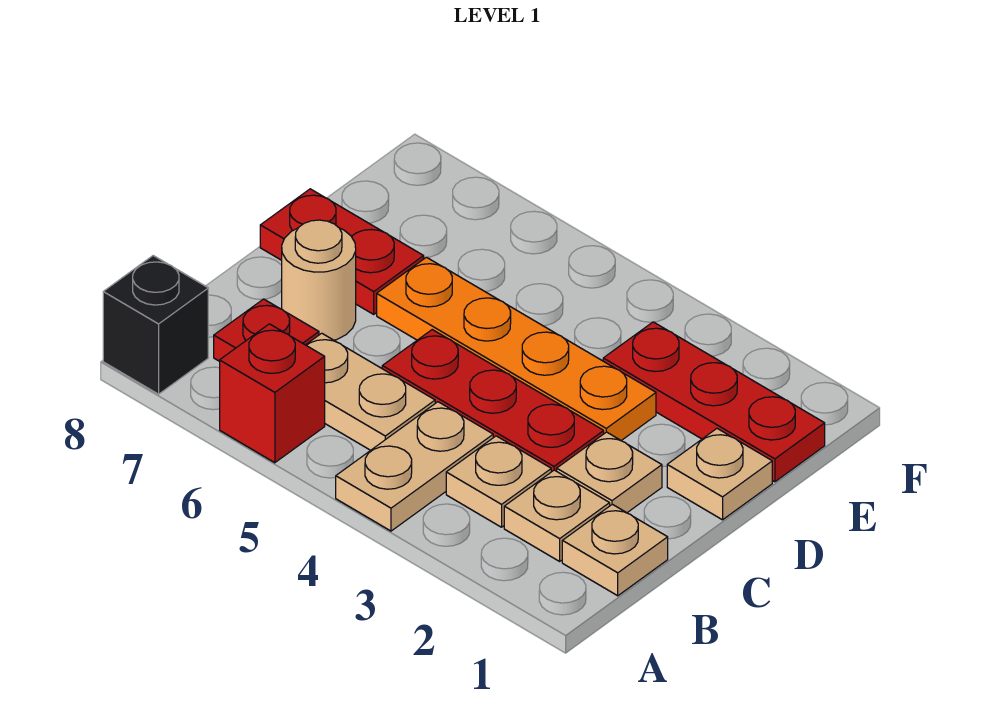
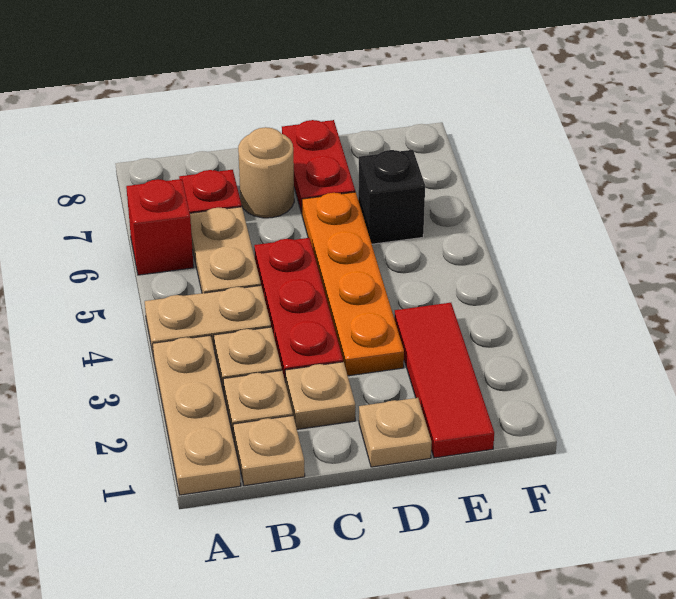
none -> tan 1x3 plate [153,335,241,495]
black 1x1 brick [103,256,208,394] -> black 1x1 brick moved to [358,150,425,244]
red 1x3 plate [603,322,825,482] -> red 1x3 tile [394,303,494,458]

